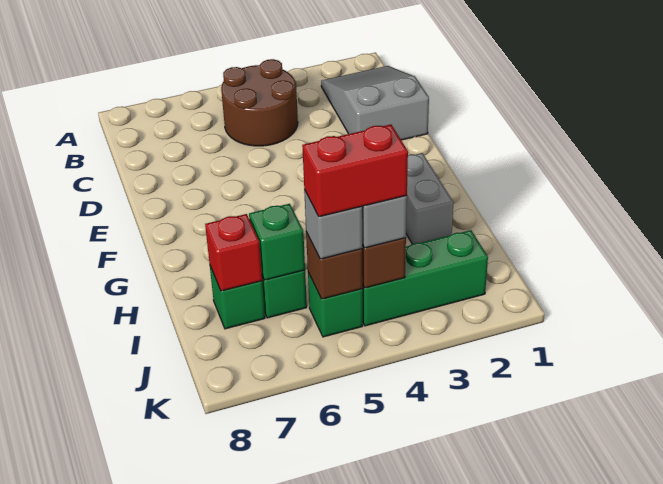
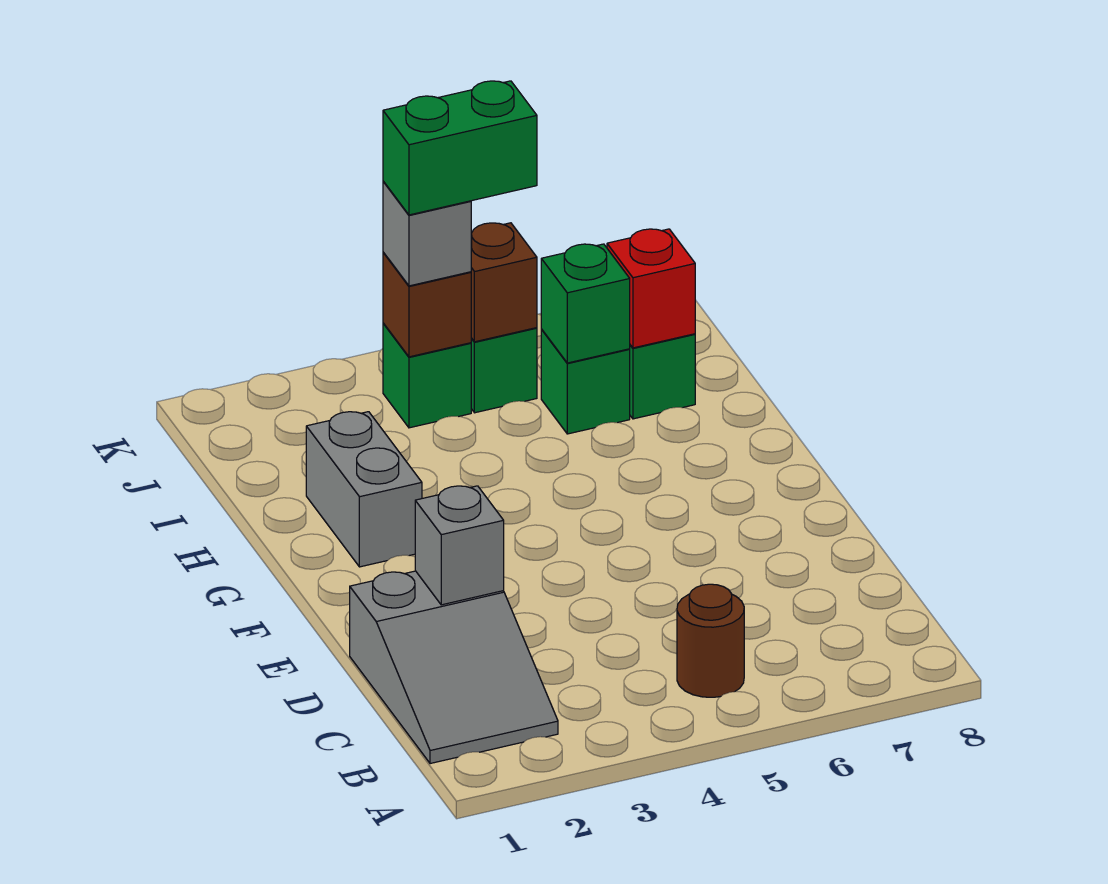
brown 2x2 round brick [221,59,298,146] -> brown 1x1 round brick [677,584,744,697]
green 1x3 brick [363,230,488,326] -> green 1x1 brick [383,323,471,428]
red 1x2 brick [302,124,408,217] -> green 1x2 brick [383,81,537,215]
grey 1x1 brick [304,190,362,259] -> grey 1x1 brick moved to [415,486,504,605]

